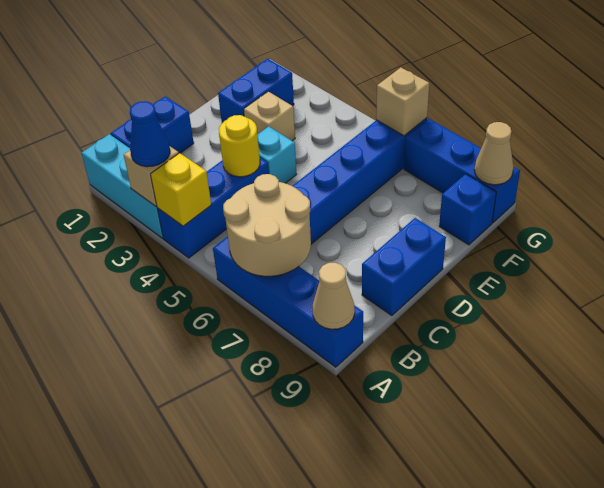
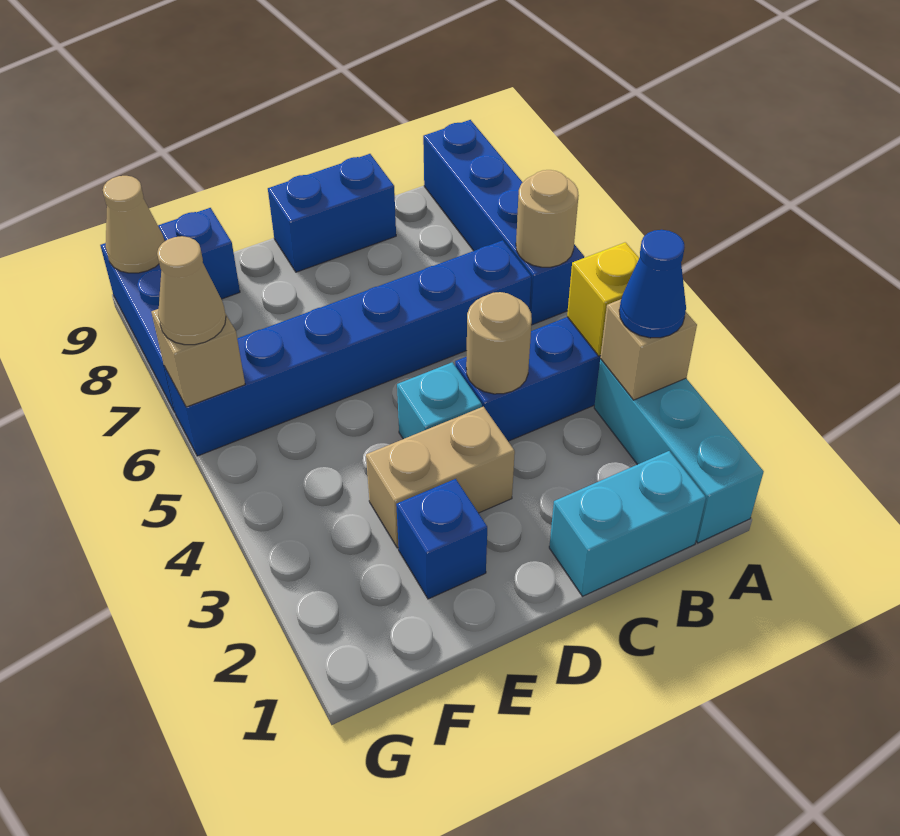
tan 2x2 round brick [223,174,311,276] -> tan 1x1 round brick [516,170,579,267]
tan 1x1 cone [312,263,355,329] -> tan 1x1 cone moved to [157,236,226,345]
blue 1x2 brick [111,96,194,153] -> cyan 1x2 brick [549,451,706,596]
yellow 1x1 round brick [219,115,260,177] -> tan 1x1 round brick [466,292,532,394]
blue 1x2 brick [218,59,294,123] -> blue 1x1 brick [396,479,487,599]
tan 1x1 brick [244,91,295,141] -> tan 1x2 brick [366,407,515,548]

